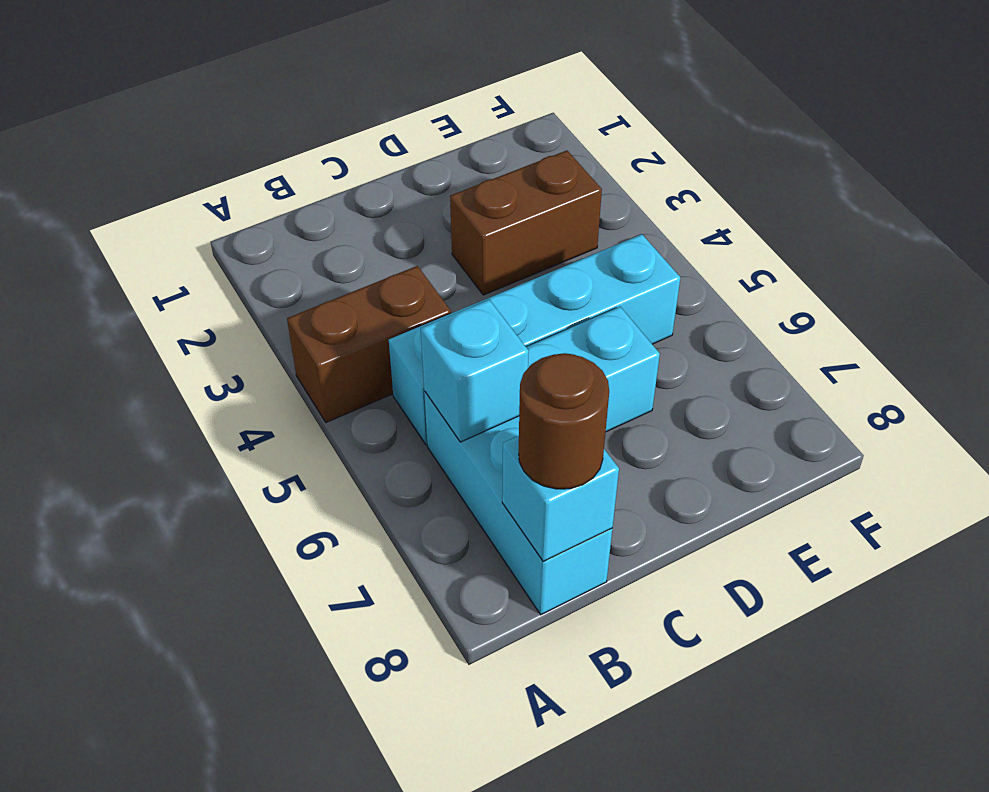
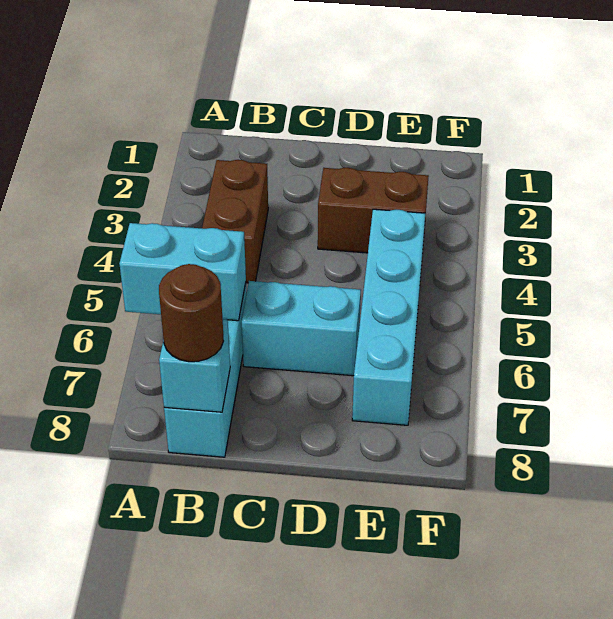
brown 1x2 brick [287,266,451,422] -> brown 1x2 brick turned to [202,160,268,283]
cyan 1x4 brick [389,234,680,445] -> cyan 1x4 brick turned to [352,209,425,425]
cyan 1x1 brick [421,300,529,442] -> cyan 1x2 brick [119,223,246,321]

